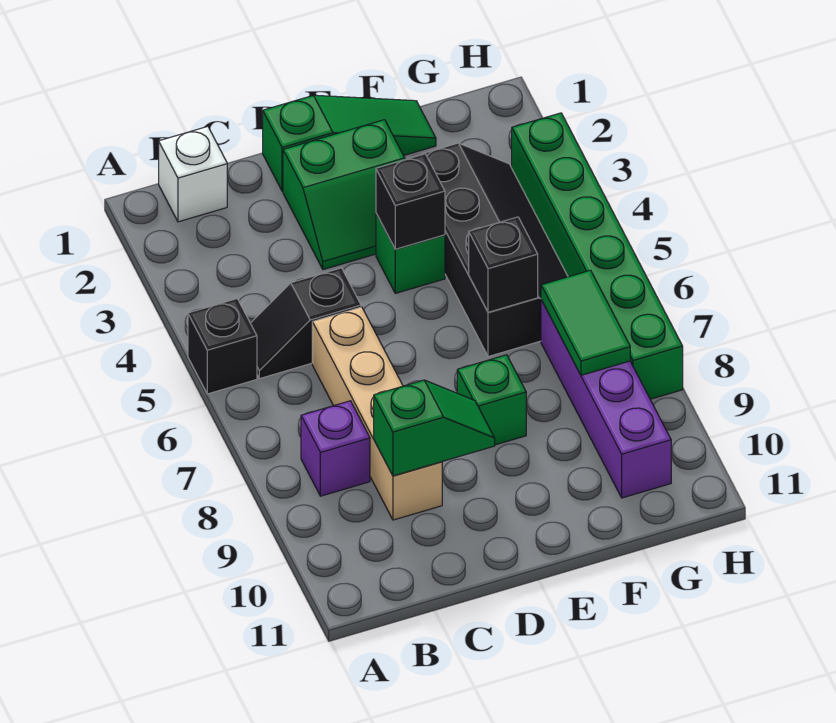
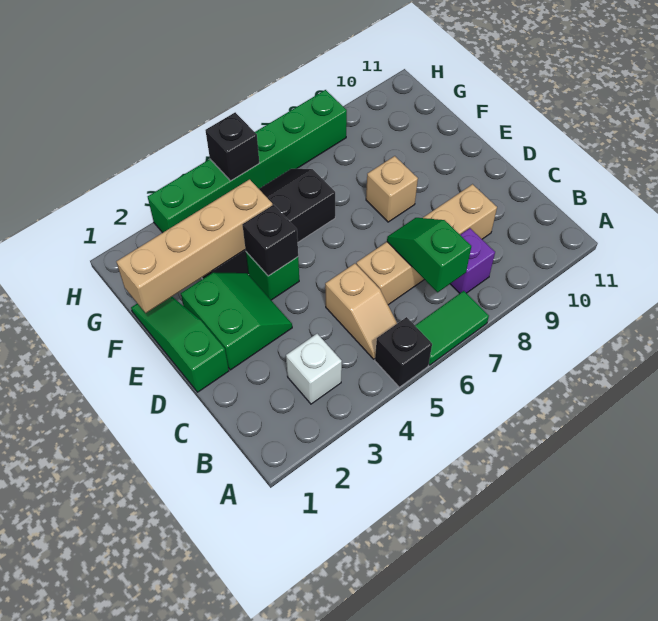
white 1x1 brick [159,126,227,222] -> white 1x1 brick moved to [286,334,342,404]
black 1x2 slope [250,268,361,379] -> tan 1x2 slope [325,264,397,359]
green 1x2 slope [374,380,495,476] -> green 1x2 slope moved to [387,218,471,292]
green 1x1 brick [457,355,526,445] -> tan 1x1 brick [366,156,418,222]
none -> tan 1x4 brick [116,179,273,313]
black 1x1 brick [469,217,538,312] -> black 1x1 brick moved to [205,112,259,181]
purple 1x4 brick [541,300,671,498] -> none
green 1x2 tile [541,270,630,375] -> green 1x2 tile moved to [415,291,489,365]

